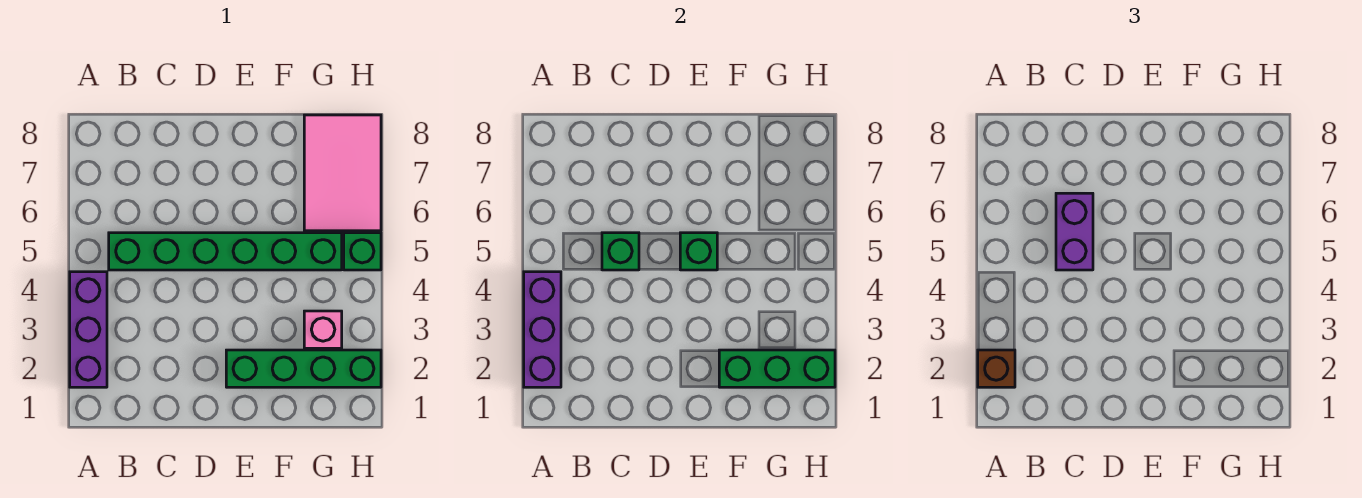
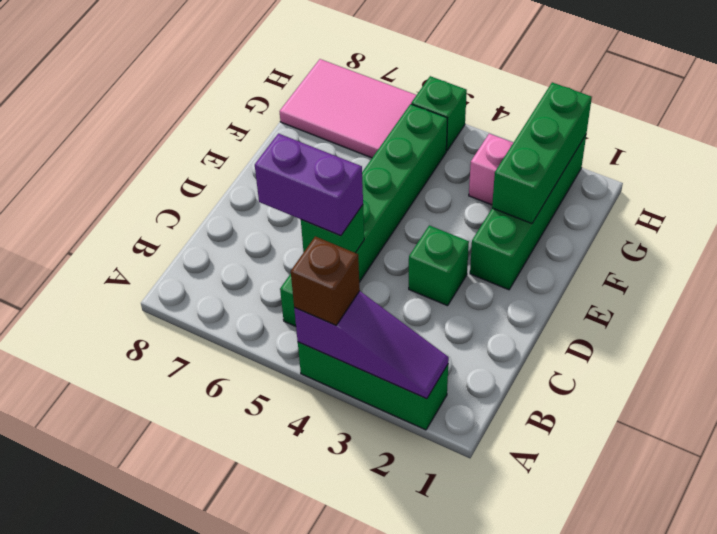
purple 1x3 brick [70,272,107,387] -> green 1x3 brick [298,342,448,430]
purple 1x3 brick [524,272,561,387] -> purple 1x3 slope [294,291,449,399]
brown 1x1 brick [978,350,1015,387] -> brown 1x1 brick moved to [291,236,360,325]
green 1x1 brick [680,233,717,270] -> green 1x1 brick moved to [409,225,469,306]

